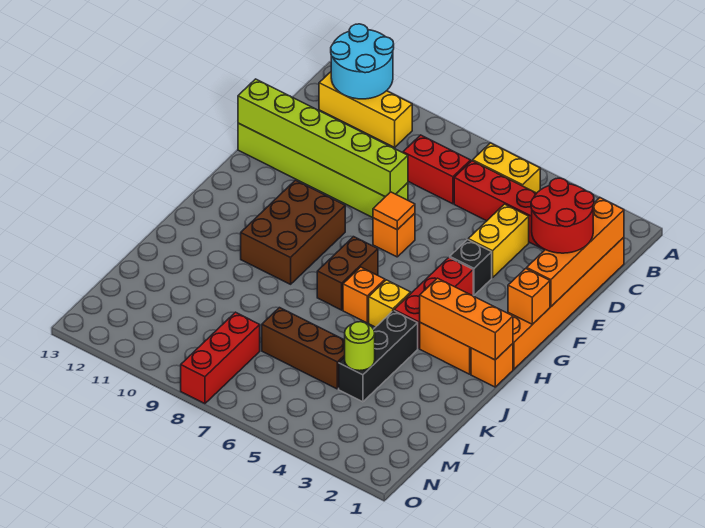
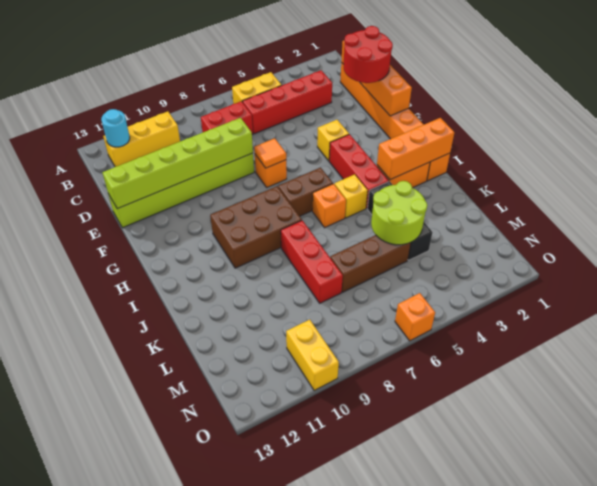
cyan 2x2 round brick [331,24,394,99] -> cyan 1x1 round brick [101,109,130,147]
yellow 1x2 brick [468,204,529,278] -> yellow 1x2 brick moved to [286,320,339,391]
black 1x1 brick [450,240,492,295] -> yellow 1x1 brick [317,120,349,161]
orange 1x1 brick [508,269,550,324] -> orange 1x1 brick moved to [395,293,435,341]
brown 2x3 brick [241,180,345,284] -> brown 2x3 brick turned to [210,186,302,268]
brown 1x2 brick [317,237,378,310] -> brown 1x2 brick turned to [278,168,333,216]
lime 1x1 round brick [345,322,375,371] -> lime 2x2 round brick [371,181,427,245]
red 1x3 brick [181,312,260,404] -> red 1x3 brick moved to [281,220,343,303]

